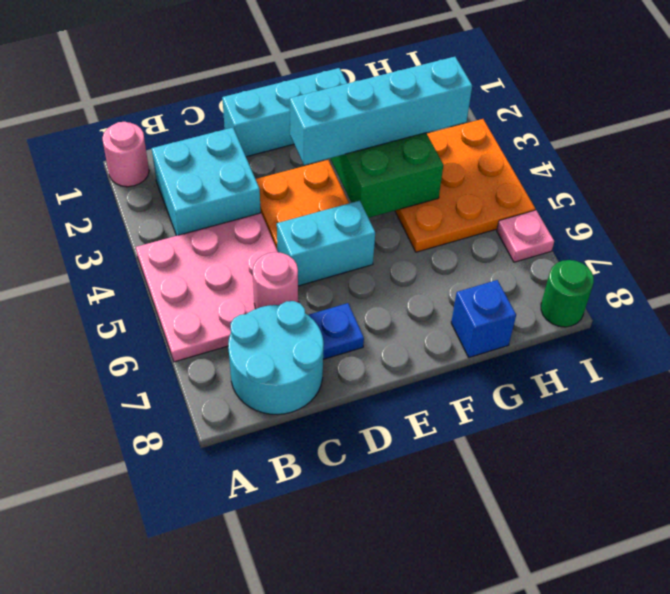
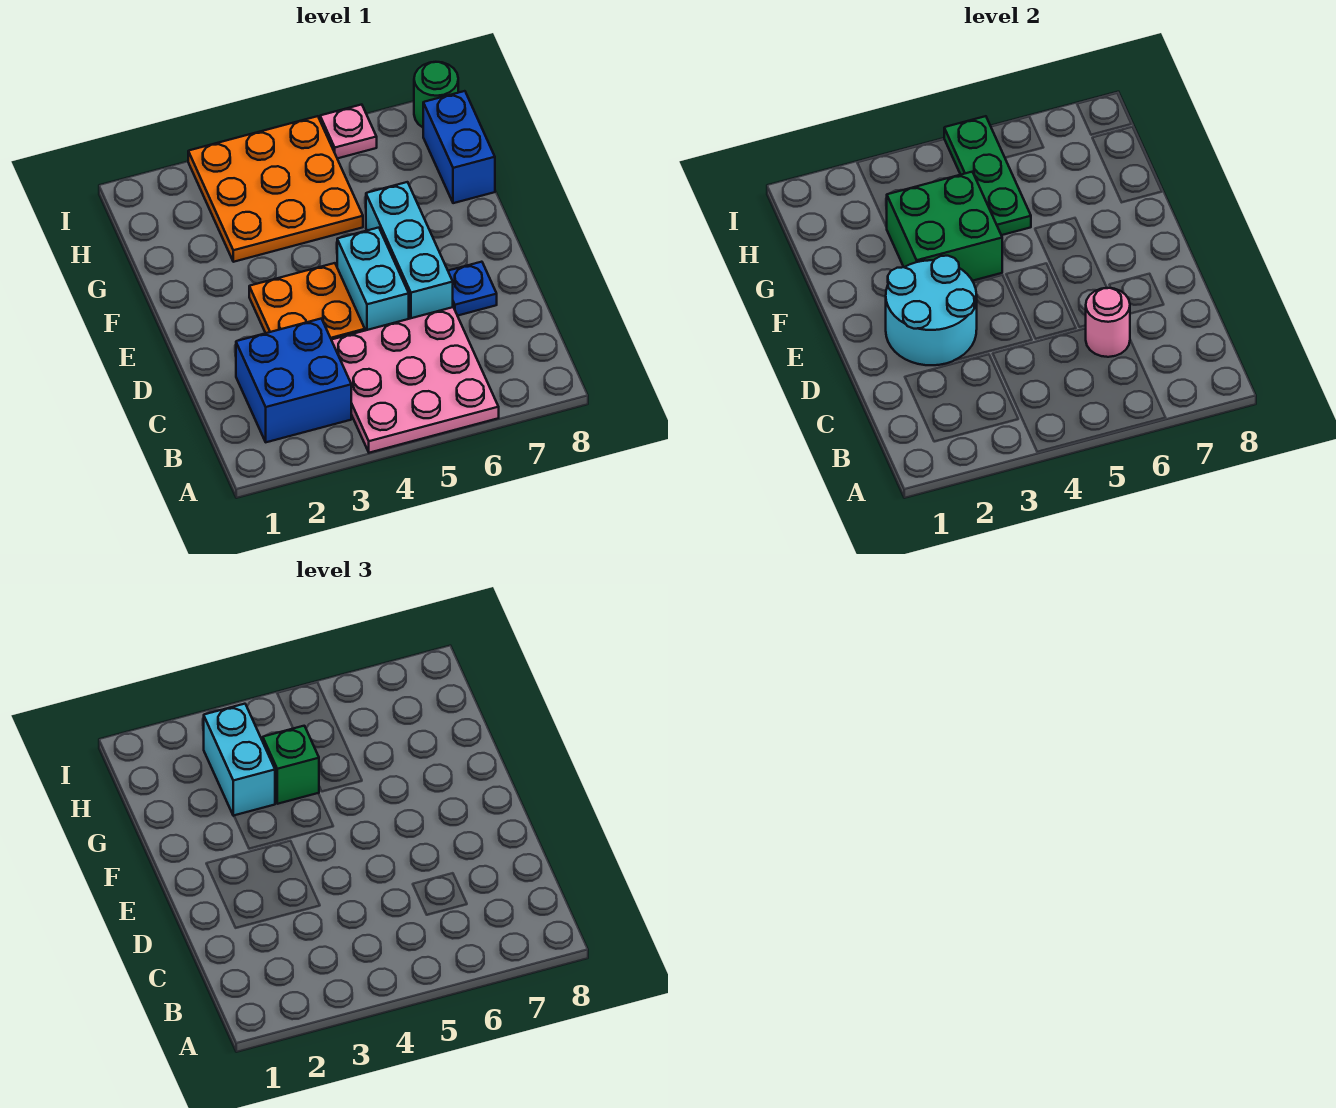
pink 1x1 round brick [102,122,149,187] -> none
cyan 2x2 brick [152,128,261,236] -> blue 2x2 brick [236,319,351,442]
cyan 2x2 round brick [228,301,324,415] -> cyan 2x2 round brick moved to [886,256,977,365]
cyan 1x3 brick [222,68,347,157] -> cyan 1x3 brick moved to [366,182,453,319]
cyan 1x4 brick [290,57,472,165] -> cyan 1x2 brick [204,704,275,816]
none -> green 1x1 brick [263,726,319,804]
none -> green 1x3 plate [944,116,1031,235]
blue 1x1 brick [451,280,516,357] -> blue 1x2 brick [423,91,495,203]

